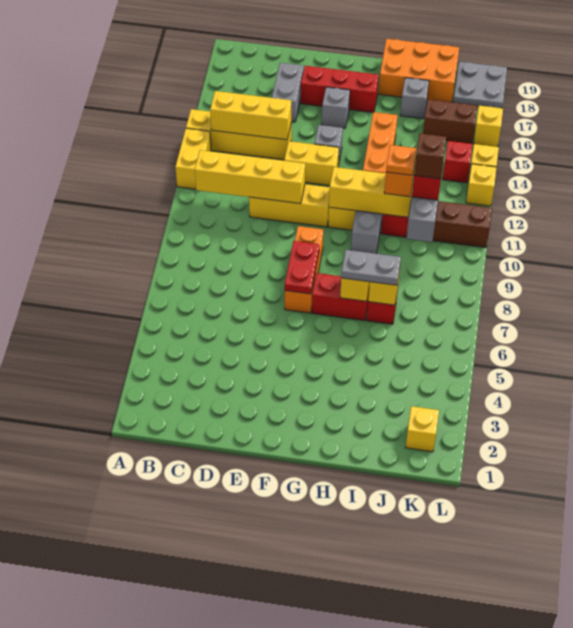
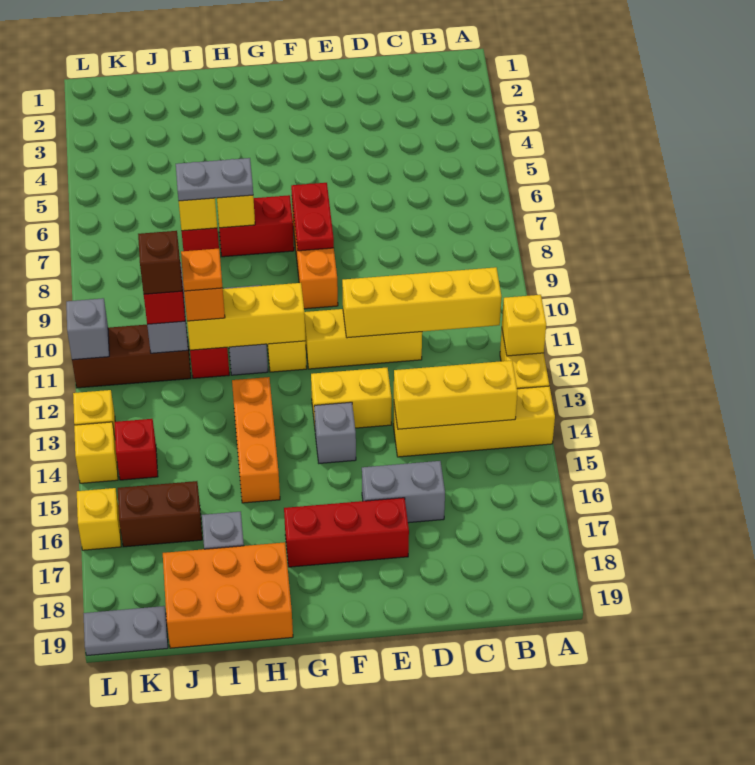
grey 1x2 brick [272,63,304,122] -> grey 1x2 brick turned to [362,461,445,523]
grey 1x1 brick [322,87,350,128] -> grey 1x1 brick moved to [66,298,109,360]
yellow 1x1 brick [406,406,439,452] -> yellow 1x1 brick moved to [502,295,546,356]
grey 2x2 plate [453,62,507,108] -> grey 1x2 plate [83,606,168,656]

